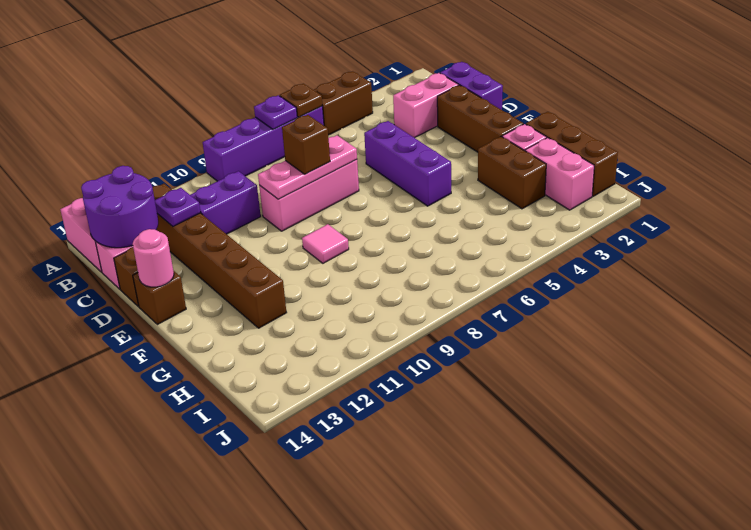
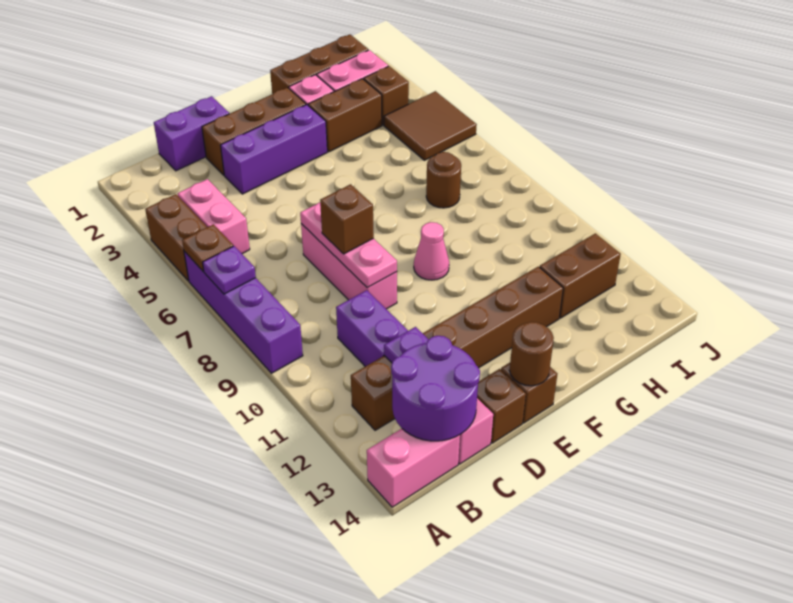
pink 1x2 brick [393,73,459,138] -> pink 1x2 brick moved to [178,179,250,254]
purple 1x3 brick [364,121,451,206] -> purple 1x3 brick moved to [221,105,327,194]
pink 1x1 round brick [133,229,174,287] -> brown 1x1 round brick [510,322,554,386]
pink 1x1 tile [302,224,349,263] -> pink 1x1 cone [414,222,449,280]
none -> brown 1x1 round brick [426,152,461,208]
none -> brown 1x2 brick [540,233,621,318]
none -> brown 1x1 brick [364,66,409,125]
none -> brown 2x2 tile [384,91,477,160]

